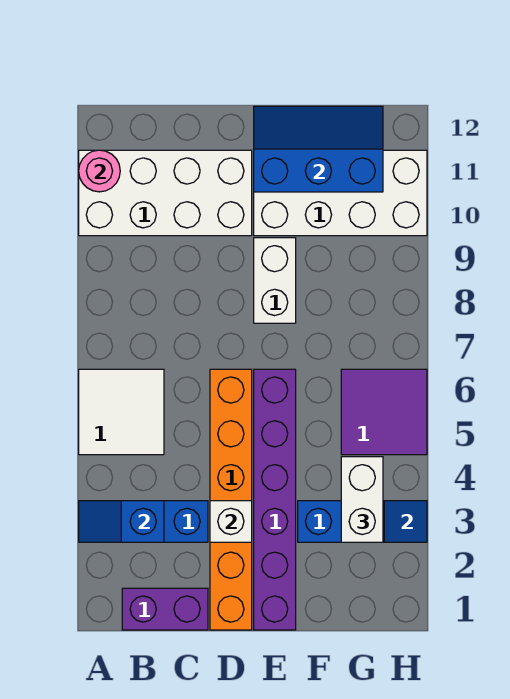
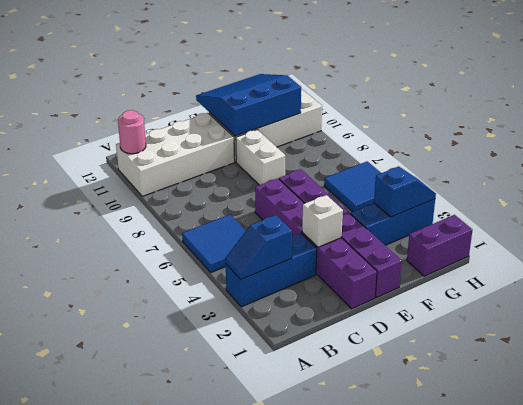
white 2x2 tile [79,369,164,455] -> blue 2x2 tile [182,215,246,272]
purple 1x2 brick [122,588,208,630] -> purple 1x2 brick moved to [407,215,472,276]
orange 1x6 brick [210,369,252,630] -> purple 1x6 brick [255,178,377,309]
blue 2x3 slope [254,106,383,192] -> blue 3x3 slope [196,74,301,136]
white 1x2 brick [341,457,383,542] -> none
purple 2x2 tile [341,369,427,455] -> blue 2x2 tile [324,161,381,212]

